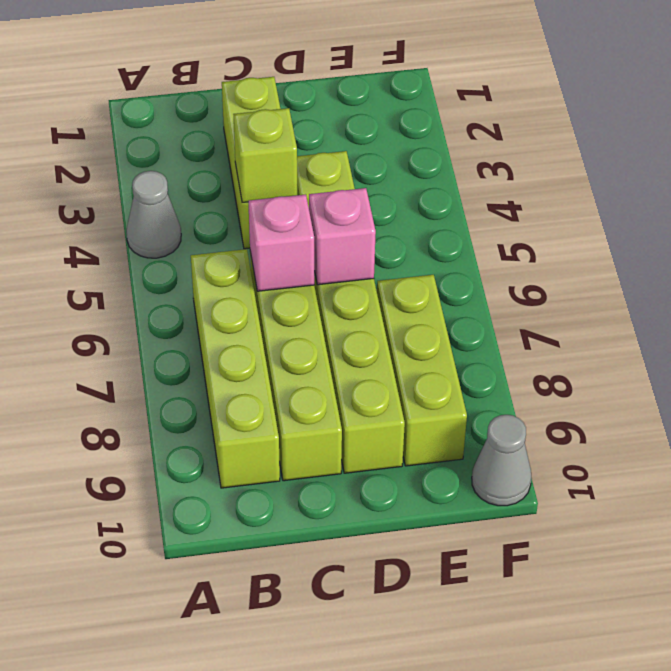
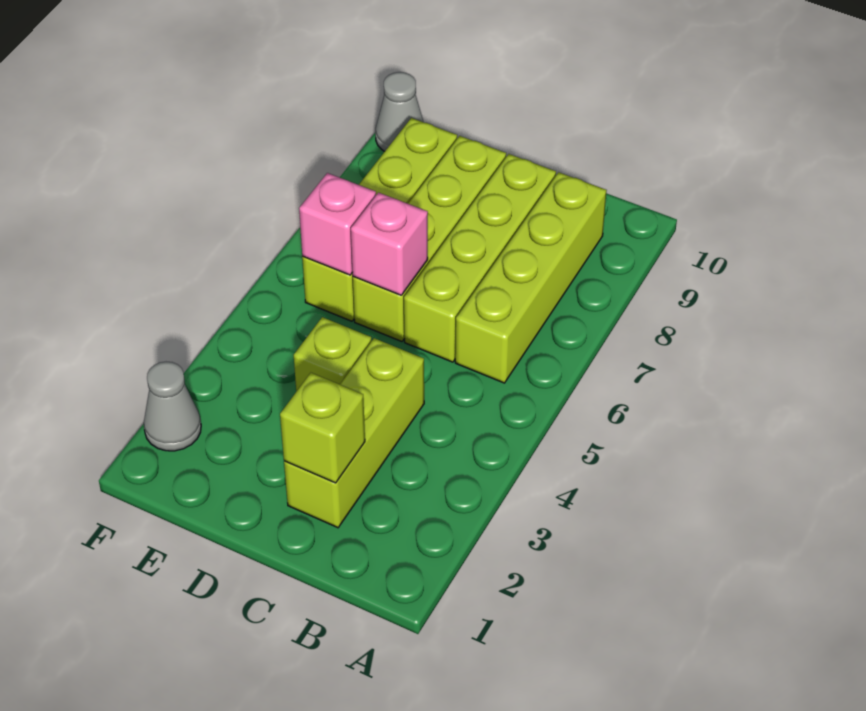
grey 1x1 cone [126,171,181,258] -> grey 1x1 cone moved to [144,362,201,451]
lime 1x1 brick [233,108,297,202] -> lime 1x1 brick moved to [280,373,365,483]
pink 1x1 brick [248,194,314,291] -> pink 1x1 brick moved to [299,173,376,275]
lime 1x3 brick [377,275,467,466] -> lime 1x4 brick [302,118,457,321]

